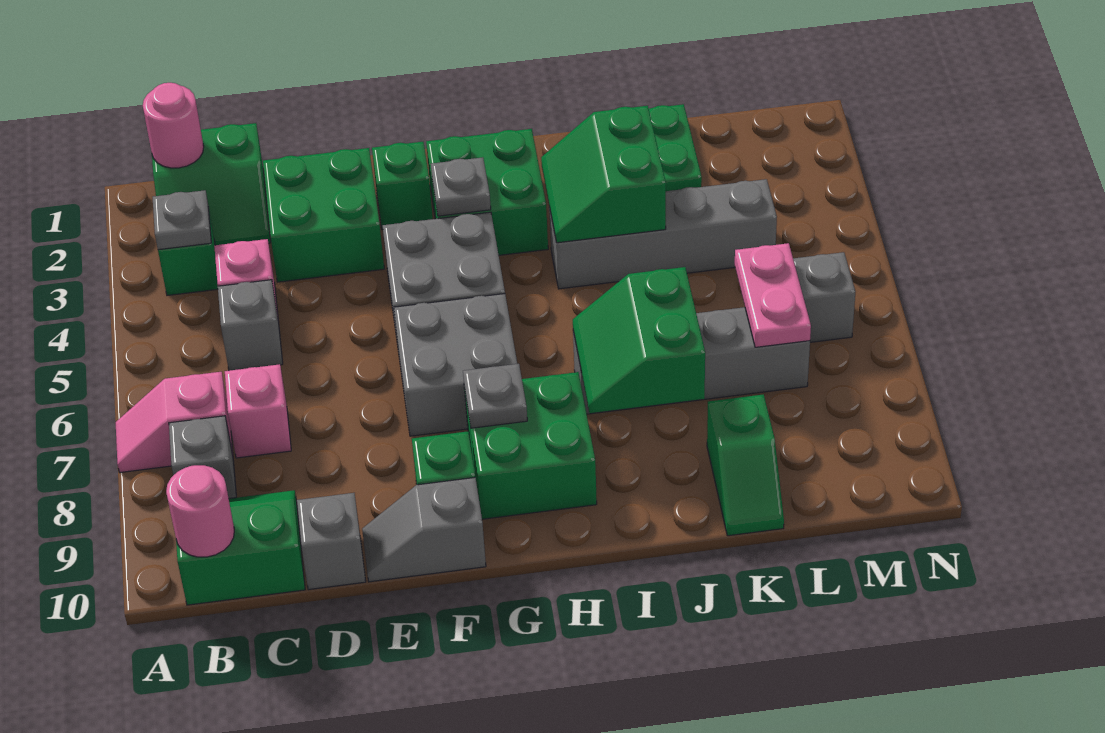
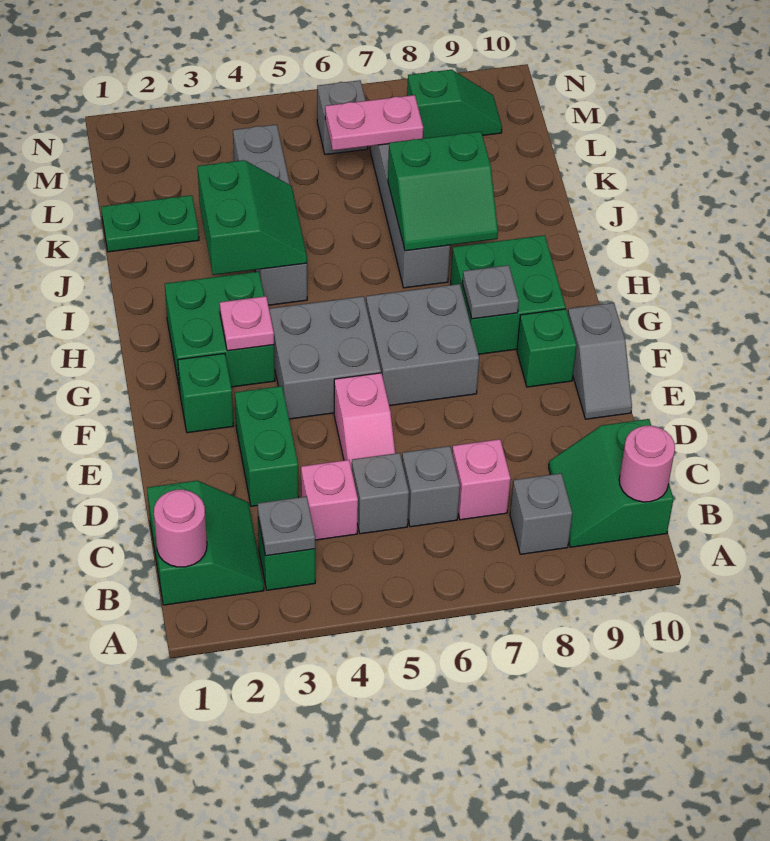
pink 1x2 slope [116,372,233,472] -> pink 1x2 slope moved to [334,373,395,469]
green 2x2 brick [263,148,384,282] -> green 1x2 brick [235,386,299,506]
grey 1x1 brick [297,493,366,590] -> grey 1x1 brick moved to [402,446,460,527]
grey 1x1 plate [431,157,491,216] -> pink 1x1 plate [220,296,274,351]
green 2x2 slope [541,106,666,243] -> green 2x2 slope turned to [198,160,307,275]
green 1x2 slope [707,394,784,536] -> green 1x2 slope moved to [407,70,502,138]

